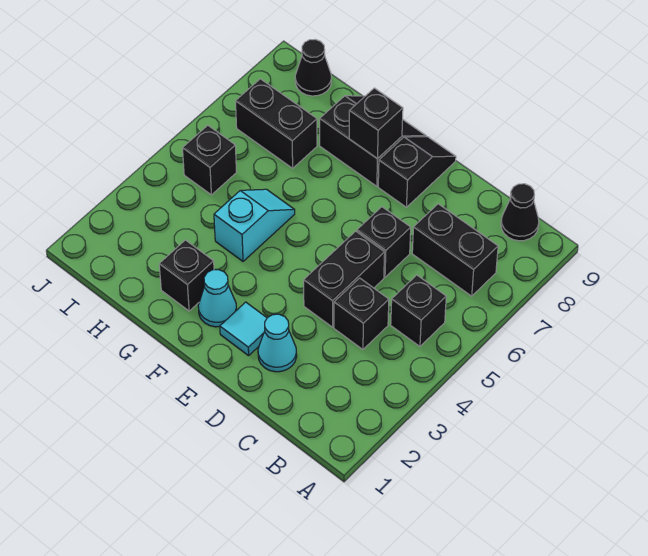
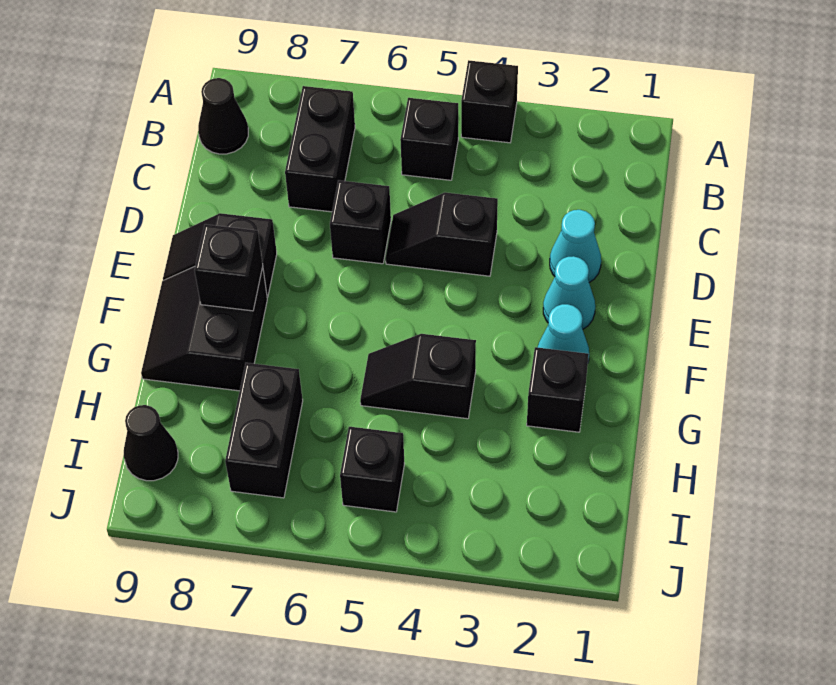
black 1x1 brick [334,278,389,350] -> black 1x1 brick moved to [461,60,518,143]
black 1x2 brick [304,231,385,327] -> black 1x2 slope [386,192,498,276]
cyan 1x1 tile [220,302,267,356] -> cyan 1x1 cone [543,256,595,329]
cyan 1x2 slope [214,189,295,261] -> black 1x2 slope [360,334,476,419]

